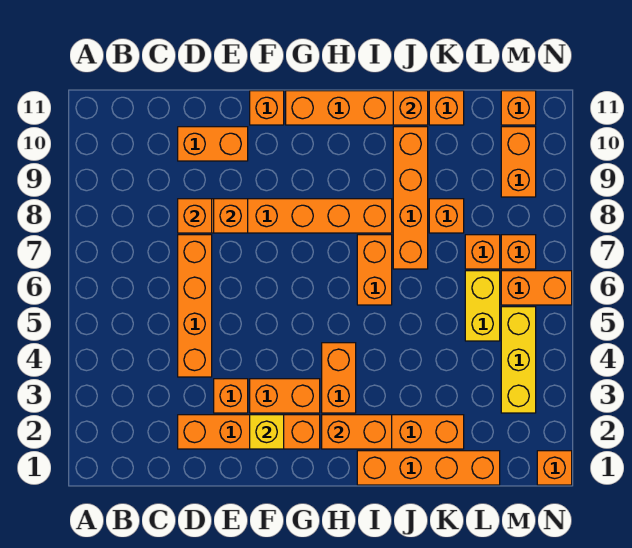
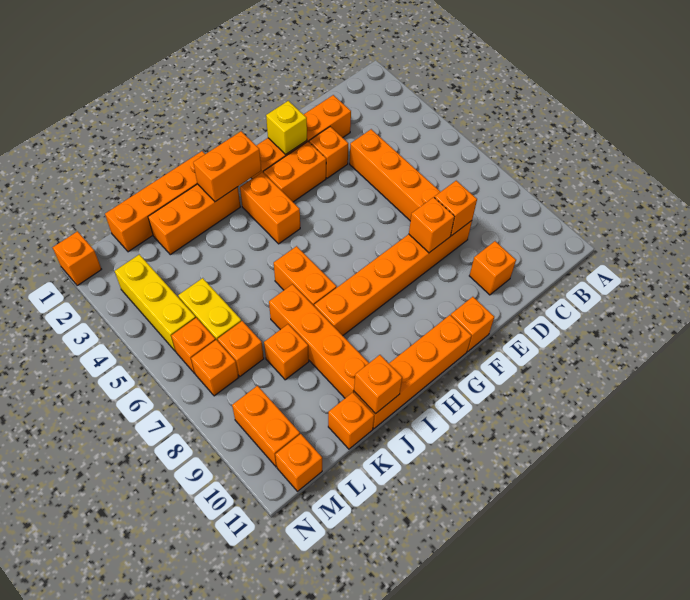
orange 1x2 brick [178,127,248,161] -> orange 1x1 brick [469,241,516,295]
orange 1x2 brick [501,271,572,305] -> orange 1x1 brick [171,318,215,373]

